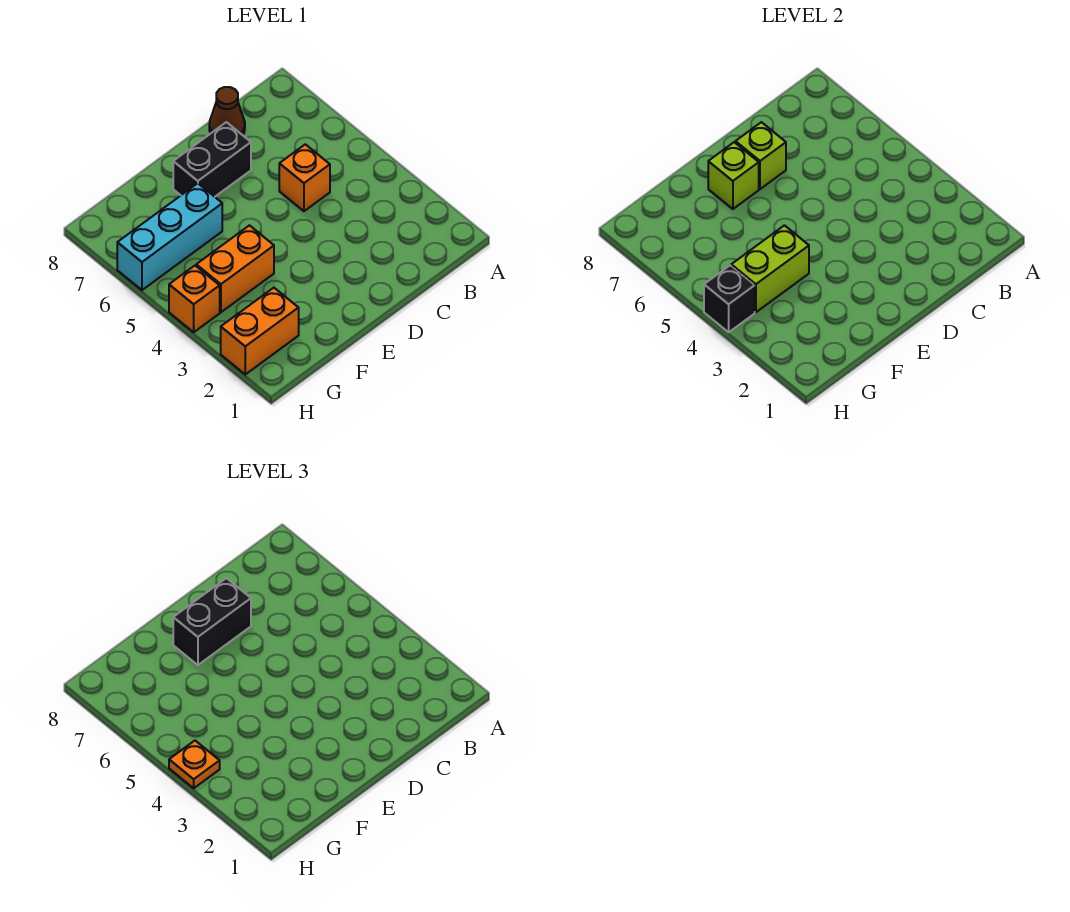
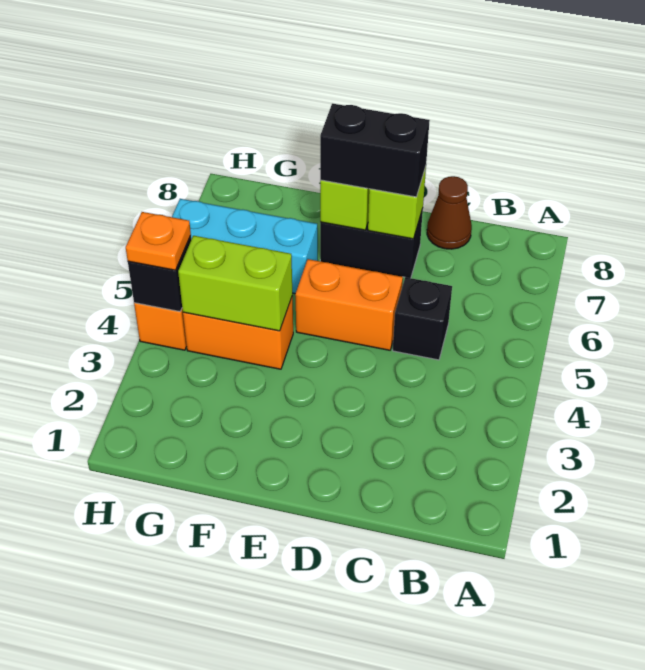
orange 1x1 brick [279,144,330,211] -> black 1x1 brick [393,277,452,360]
orange 1x2 brick [221,288,299,374] -> orange 1x2 brick moved to [295,259,403,350]

